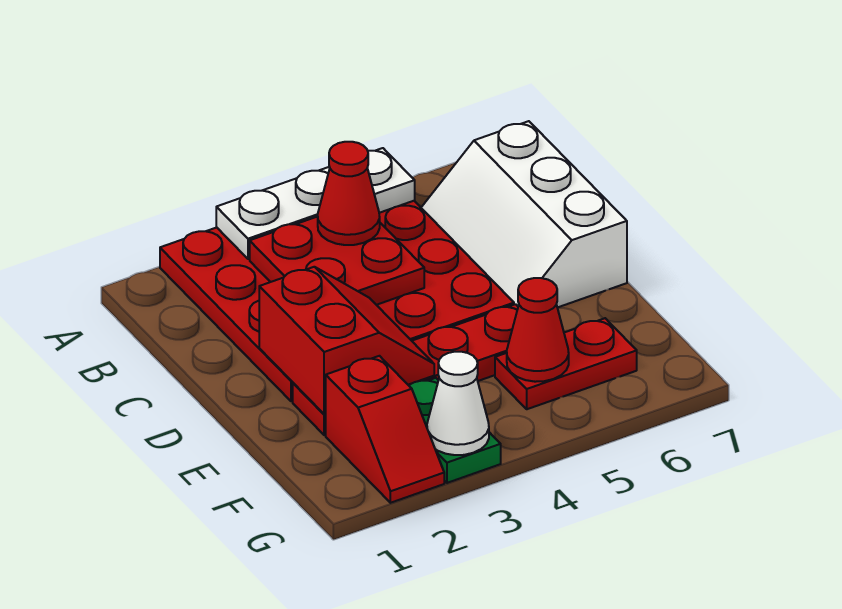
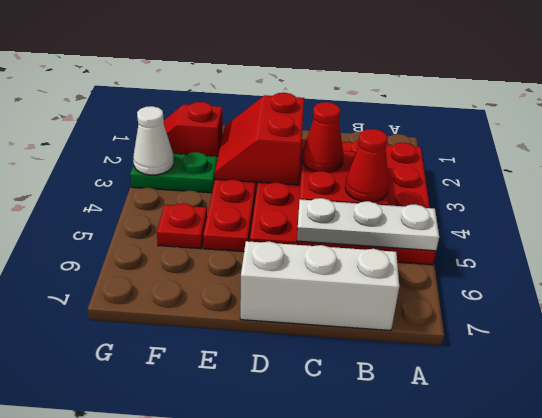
white 1x3 plate [216,148,415,259] -> white 1x3 plate turned to [297,198,439,251]
red 2x2 slope [259,267,434,414] -> red 2x2 slope turned to [215,93,304,185]
red 1x2 plate [495,318,637,409] -> red 1x1 plate [157,203,207,249]
red 1x1 cone [507,278,569,382] -> red 1x1 cone moved to [302,102,344,172]

